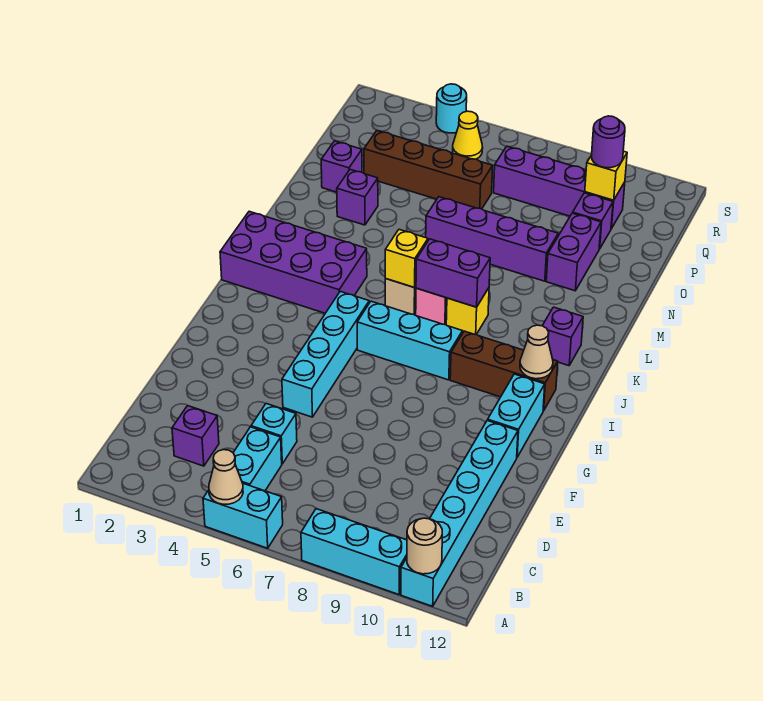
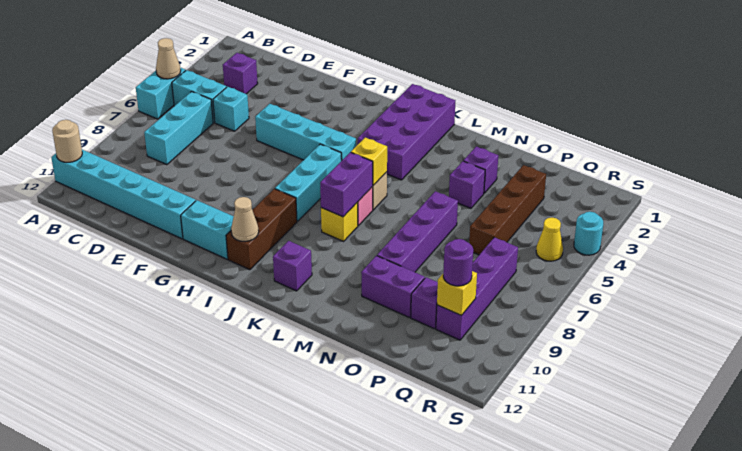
cyan 1x3 brick [301,509,407,595] -> cyan 1x3 brick moved to [144,92,213,165]
purple 1x1 brick [321,141,362,192] -> purple 1x1 brick moved to [449,161,485,208]

